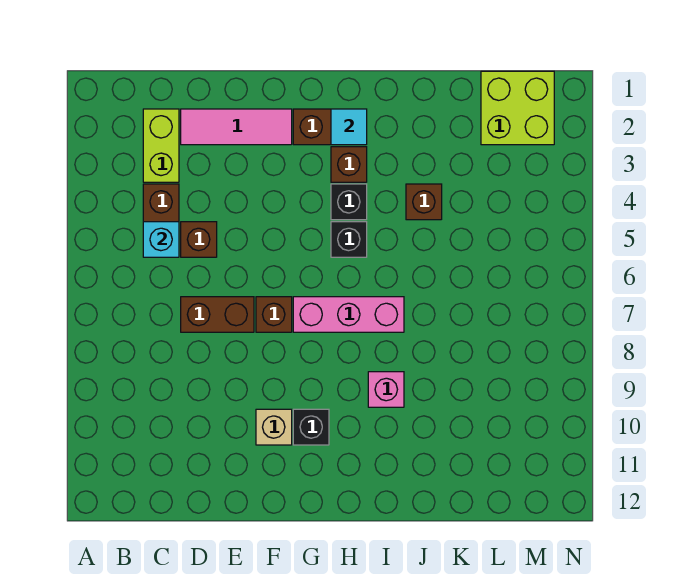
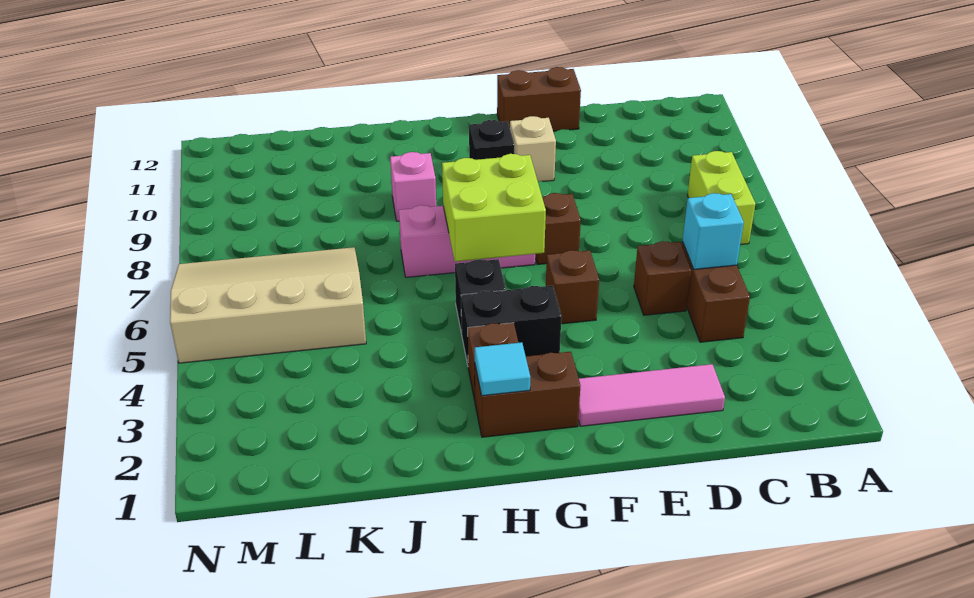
lime 1x2 brick [143,109,179,182] -> lime 1x2 brick moved to [688,151,755,245]
brown 1x2 brick [181,297,254,332] -> brown 1x2 brick moved to [497,67,581,131]
black 1x1 brick [331,184,367,220] -> black 1x2 brick [461,286,561,365]
brown 1x1 brick [406,184,442,220] -> brown 1x1 brick moved to [546,250,599,324]
none -> tan 3x4 slope [170,247,366,363]
lime 2x2 brick [481,71,554,145] -> lime 2x2 brick moved to [442,154,546,262]

